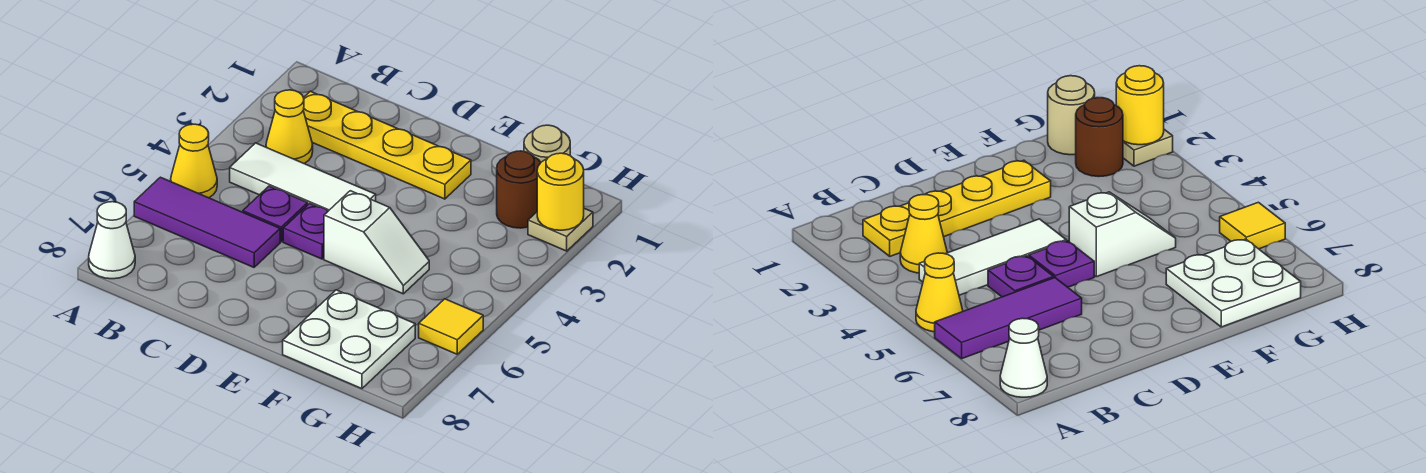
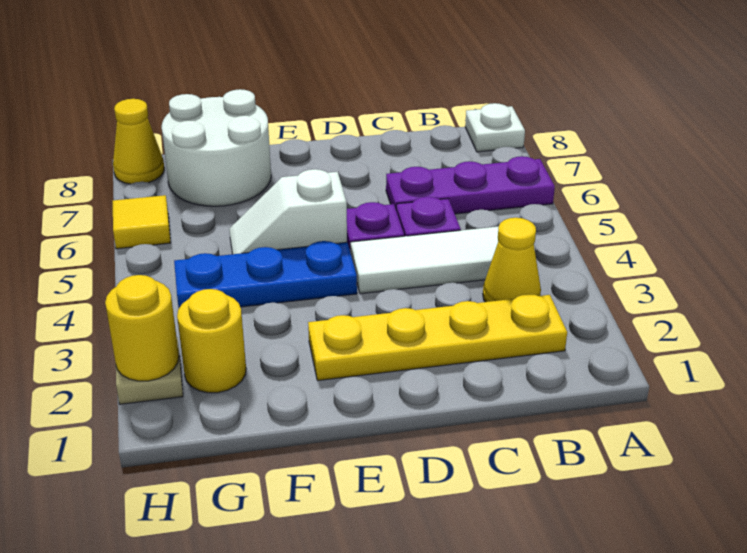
yellow 1x1 cone [171,124,217,198] -> yellow 1x1 cone moved to [113,99,164,184]
purple 1x3 tile [134,177,280,267] -> purple 1x3 plate [386,156,555,214]
white 1x1 cone [89,202,135,279] -> white 1x1 plate [465,103,525,152]
none -> blue 1x3 plate [174,241,357,308]
white 2x2 plate [283,290,415,389] -> white 2x2 round brick [162,89,271,206]
tan 1x1 round brick [524,125,570,162] -> none
brown 1x1 round brick [497,151,541,228] -> yellow 1x1 round brick [177,289,246,393]

